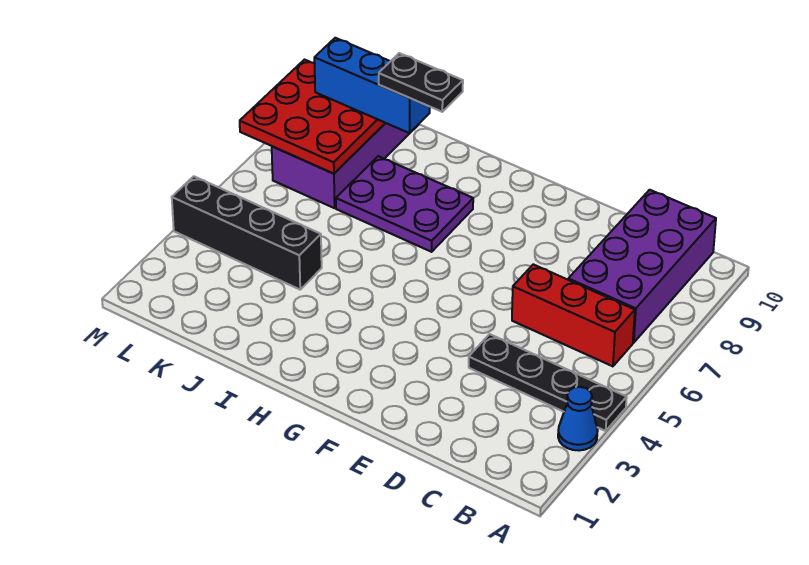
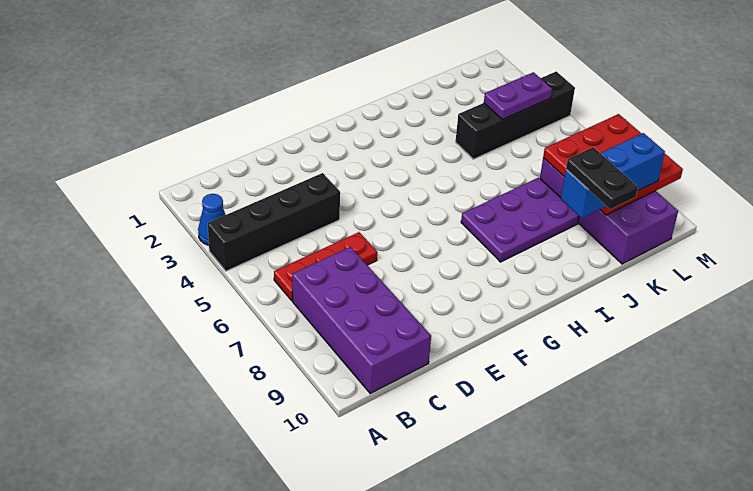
black 1x4 plate [469,334,627,431] -> black 1x4 brick [208,173,340,271]
red 1x3 brick [512,264,635,366] -> red 1x3 plate [274,232,377,301]
black 1x2 plate [379,53,463,112] -> black 1x2 plate turned to [566,147,638,209]
none -> purple 1x2 plate [484,72,552,119]

